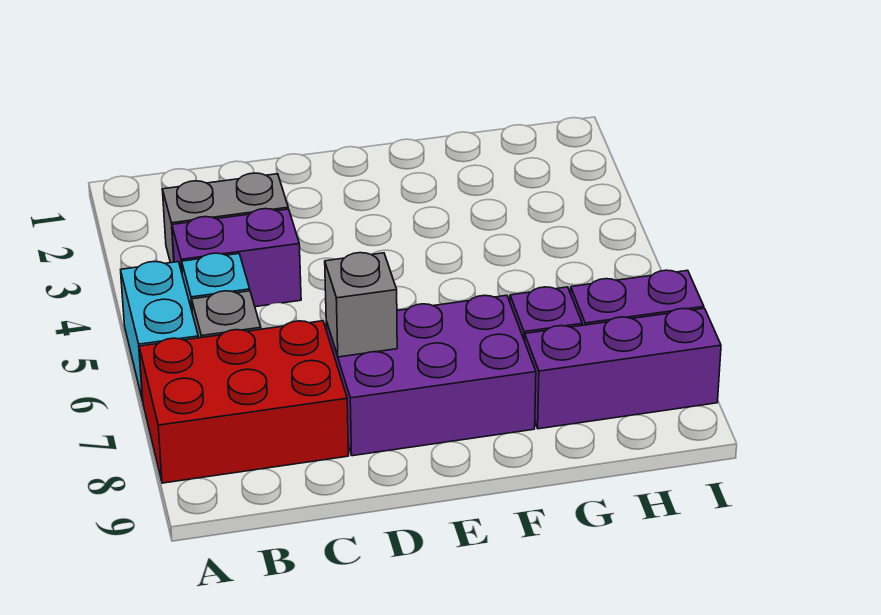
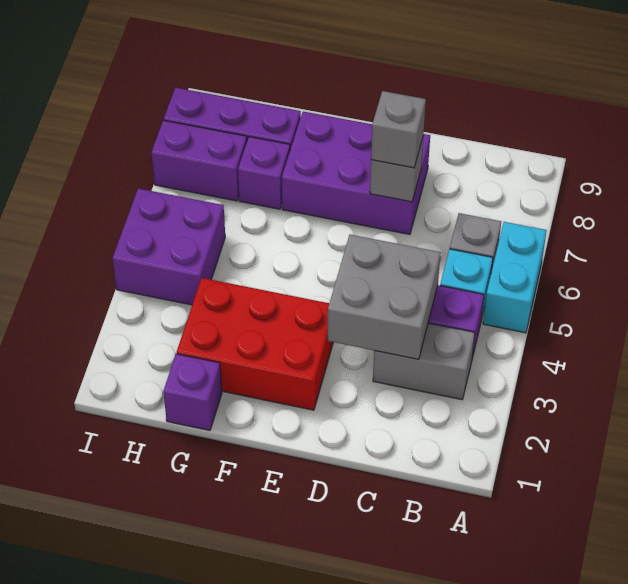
red 2x3 brick [139,321,349,483] -> red 2x3 brick moved to [177,278,333,410]
none -> grey 2x2 brick [328,235,441,359]
none -> grey 1x1 brick [371,91,426,168]
none -> purple 1x1 brick [163,354,222,430]
none -> purple 2x2 brick [112,188,225,305]

